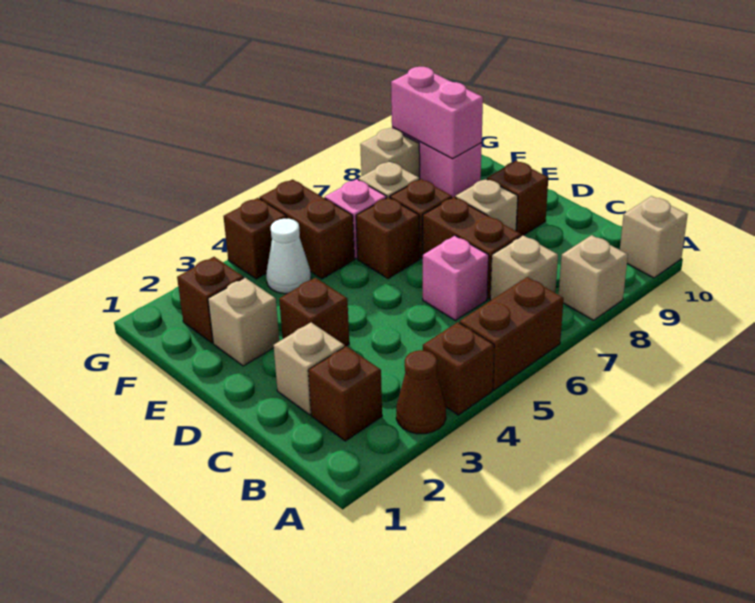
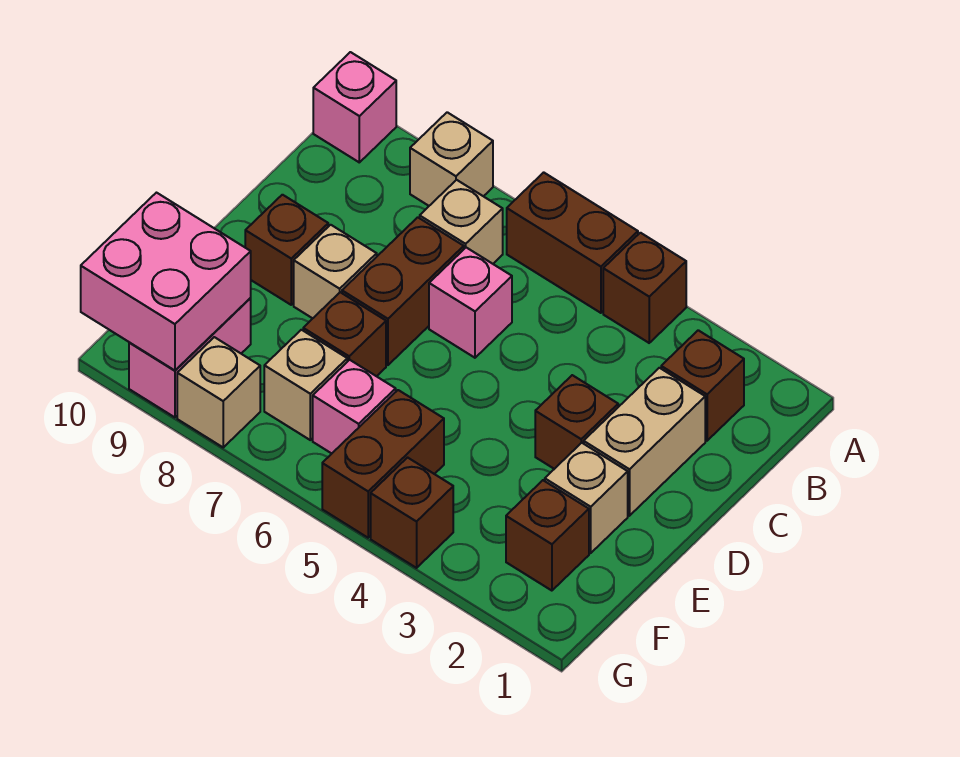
brown 1x1 cone [396,350,446,434] -> none
tan 1x1 brick [620,196,688,278] -> pink 1x1 brick [313,52,396,162]
tan 1x1 brick [273,323,344,415] -> tan 1x2 brick [584,368,705,516]
brown 1x1 brick [356,197,420,279] -> none
white 1x1 cone [266,219,311,294] -> none
pink 1x2 brick [391,67,483,159] -> pink 2x2 brick [81,193,251,370]

